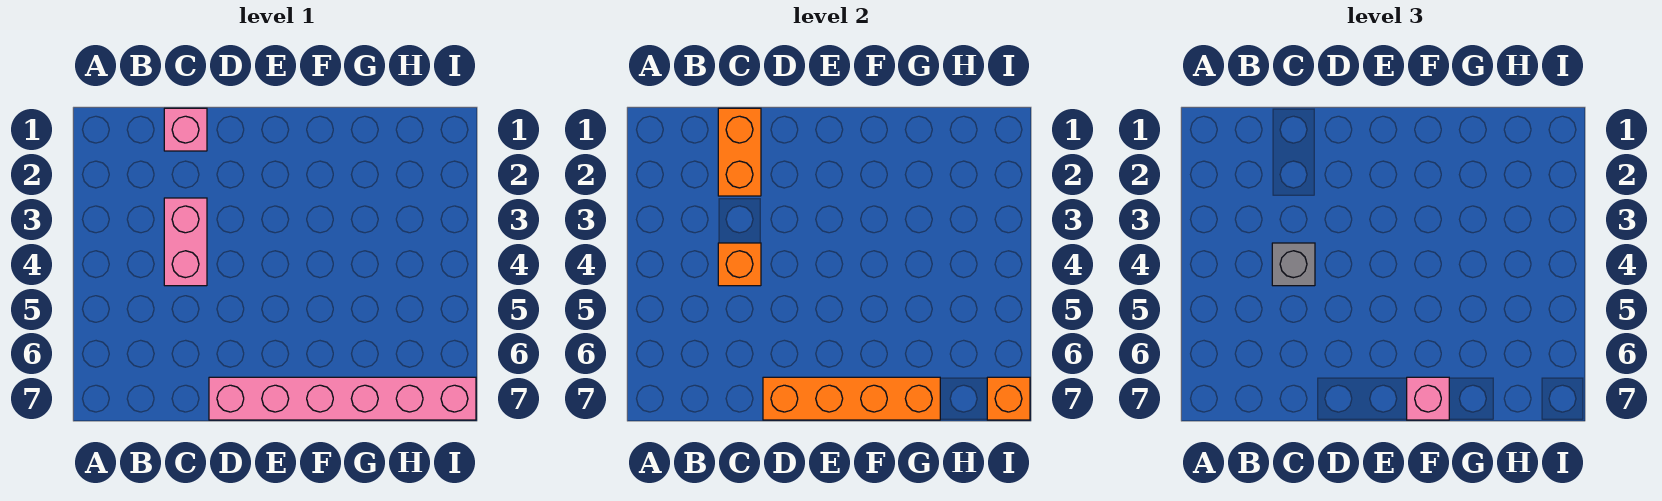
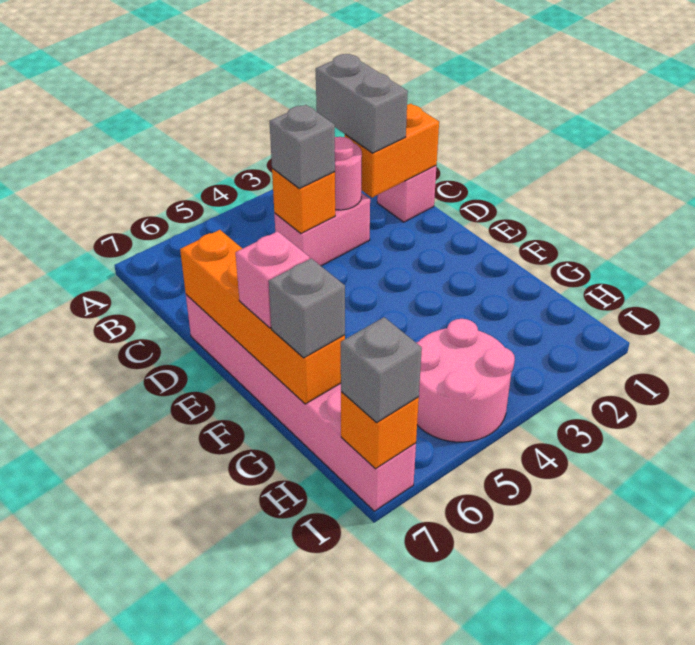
none -> grey 1x2 brick [316,54,408,153]
none -> pink 1x1 round brick [335,137,362,210]
none -> grey 1x1 brick [269,258,345,358]
none -> pink 2x2 round brick [417,319,515,442]
none -> grey 1x1 brick [341,317,422,422]

